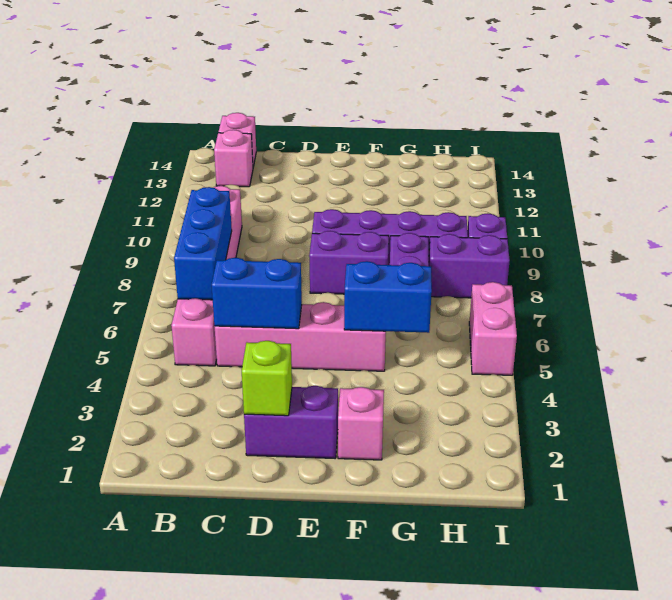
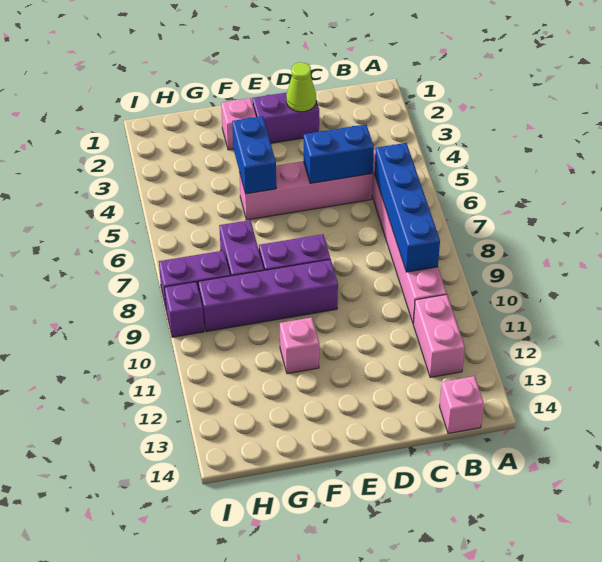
blue 1x3 brick [174,187,232,300] -> blue 1x4 brick [375,143,440,272]
pink 1x1 brick [214,130,253,187] -> pink 1x1 brick moved to [280,317,319,374]
lime 1x1 brick [242,341,292,416] -> lime 1x1 cone [286,62,316,112]
blue 1x2 brick [344,261,432,333] -> blue 1x2 brick turned to [232,116,276,194]
pink 1x2 brick [469,282,517,375] -> pink 1x2 brick moved to [413,295,465,377]

